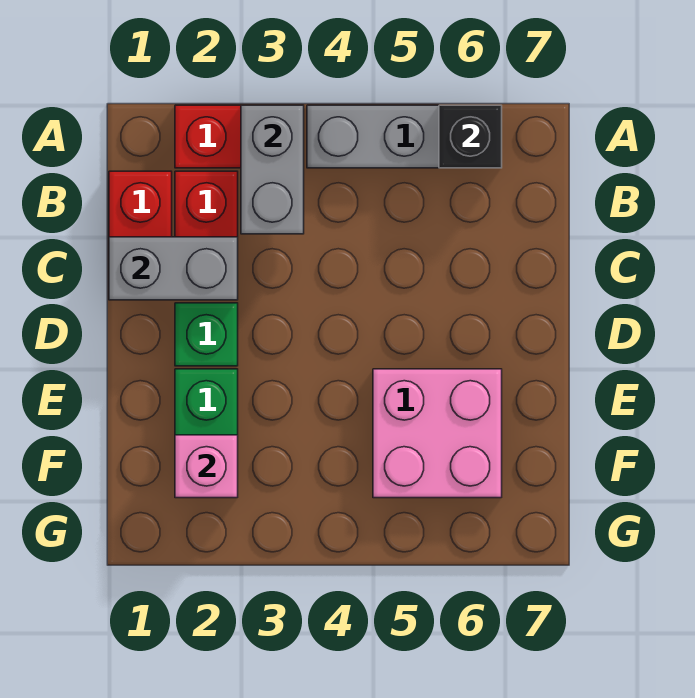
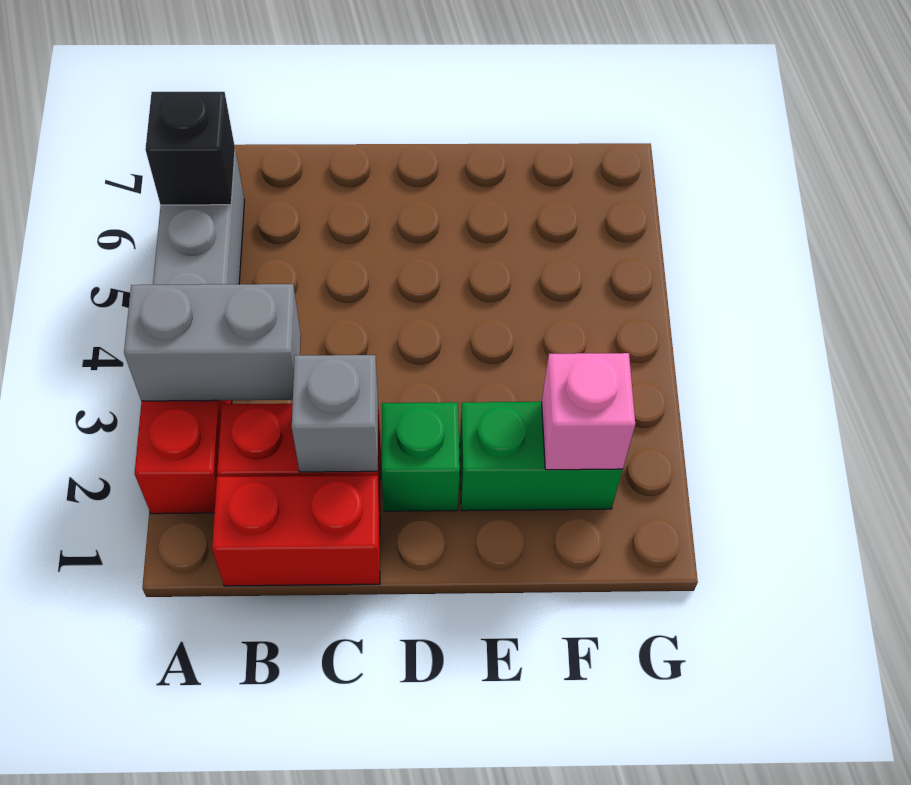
grey 1x2 brick [109,237,238,300] -> grey 1x1 brick [292,355,378,472]
pink 2x2 brick [373,369,502,498] -> none

